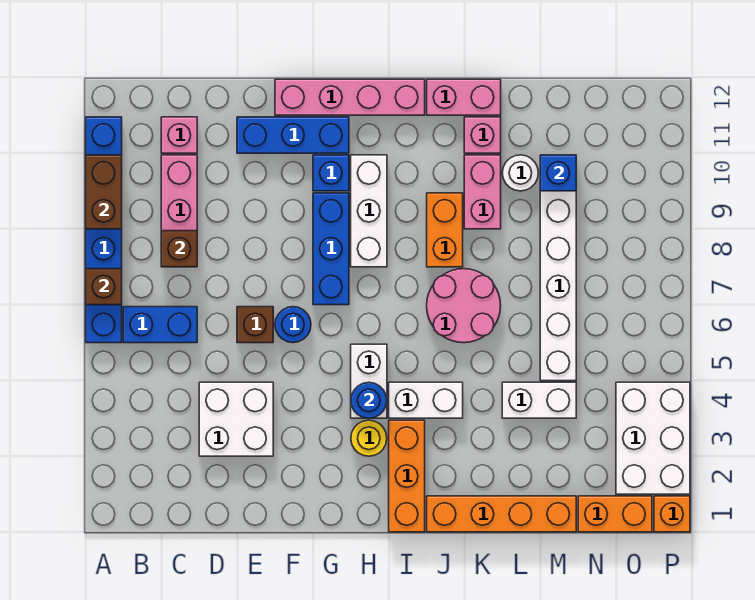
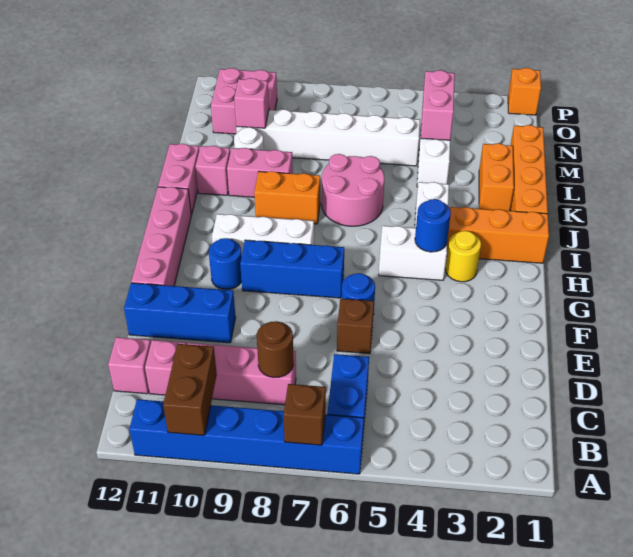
brown 1x2 brick [86,155,122,229] -> brown 1x2 brick turned to [163,344,217,435]
brown 1x1 brick [161,231,197,267] -> brown 1x1 round brick [257,321,294,378]
none -> pink 1x1 brick [108,337,151,394]
white 2x2 brick [199,382,273,456] -> none
blue 1x3 brick [237,117,349,153] -> blue 1x3 brick turned to [124,283,236,343]
blue 1x1 brick [313,155,349,191] -> blue 1x1 round brick [209,238,242,289]
none -> pink 1x2 brick [421,70,455,140]
blue 1x1 brick [540,155,576,191] -> pink 1x1 brick [234,78,269,128]
orange 1x2 brick [578,496,652,532] -> orange 1x2 brick moved to [479,143,514,211]
none -> pink 2x2 brick [211,68,277,134]
white 2x3 brick [616,382,690,494] -> none

